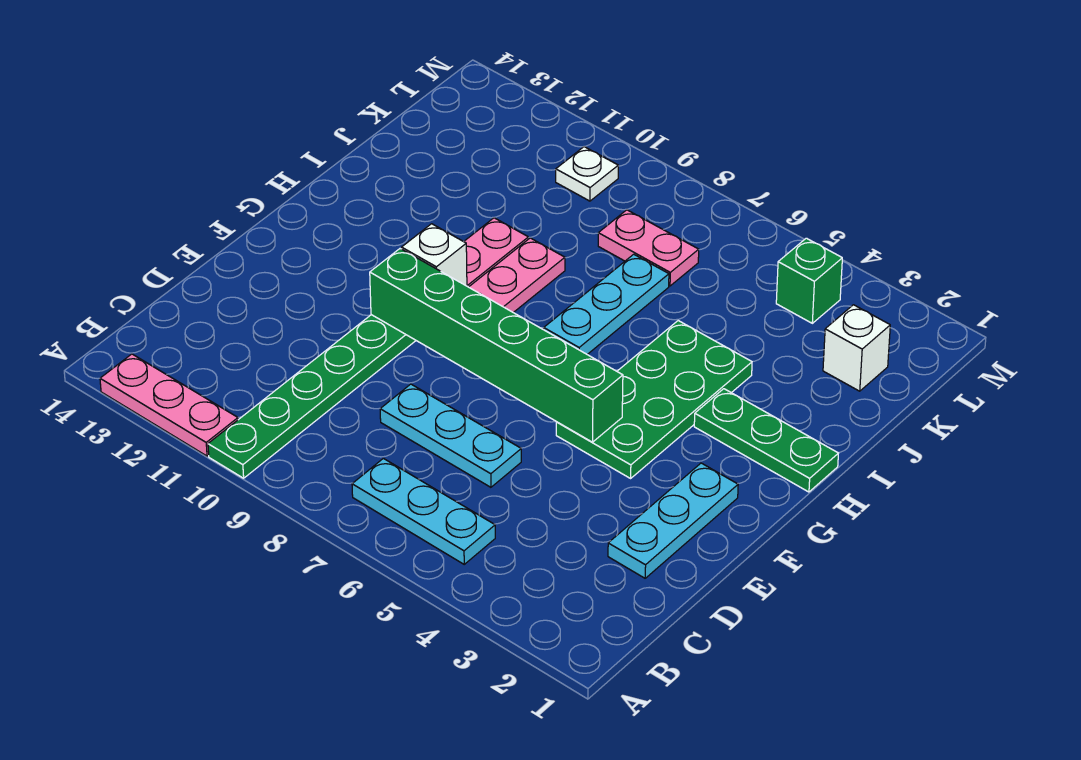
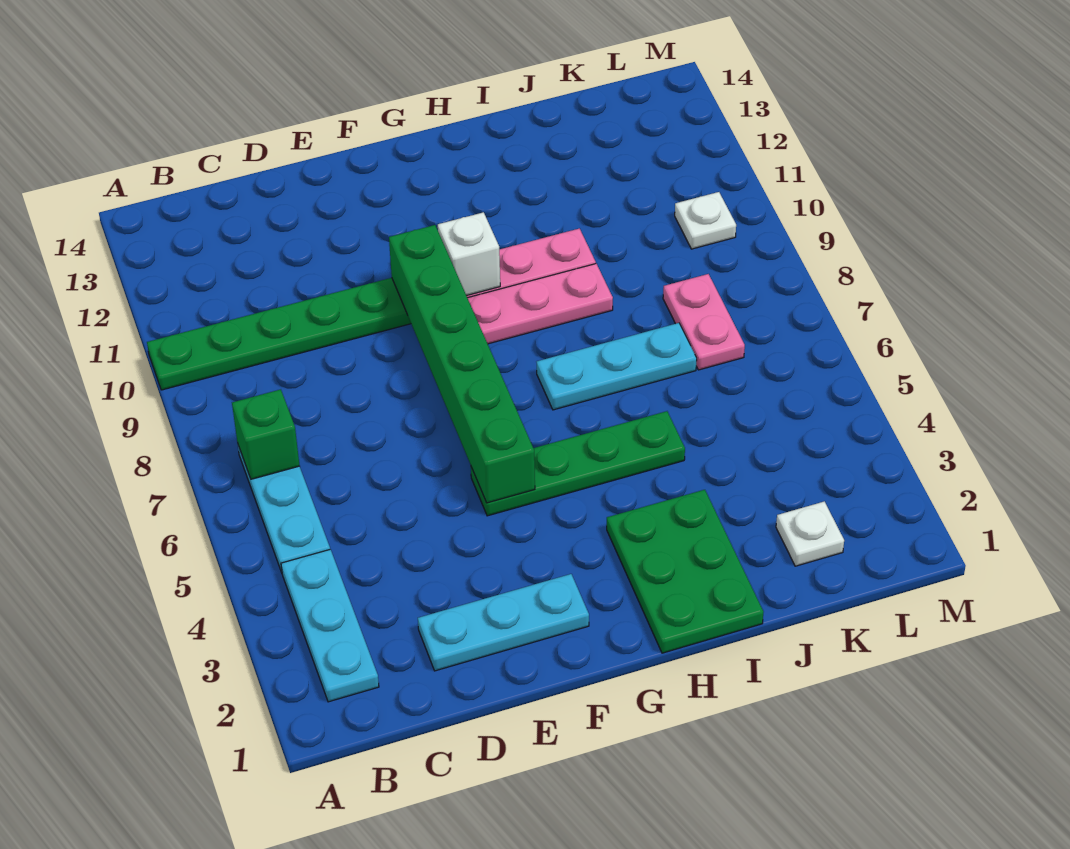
pink 1x3 plate [100,354,238,456] -> none
cyan 1x3 plate [380,384,521,487] -> cyan 1x3 plate moved to [281,549,379,702]
green 2x4 plate [556,321,752,478] -> green 1x4 plate [471,411,685,516]
green 1x3 plate [694,389,839,492] -> green 2x3 plate [607,490,763,653]
white 1x1 brick [823,305,890,391] -> white 1x1 plate [776,501,844,566]
green 1x1 brick [776,238,842,323] -> green 1x1 brick moved to [232,389,300,479]

